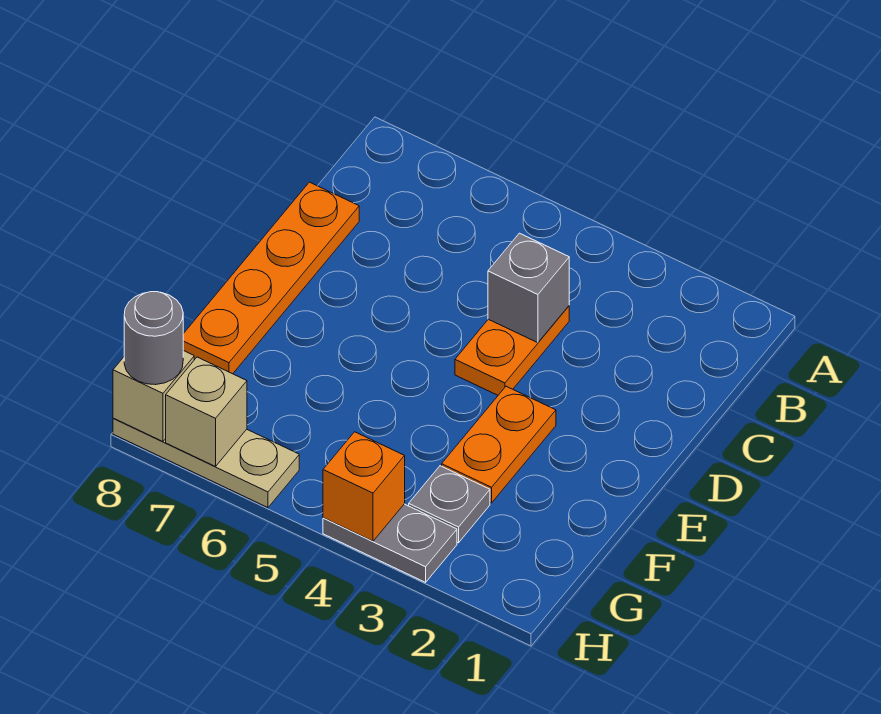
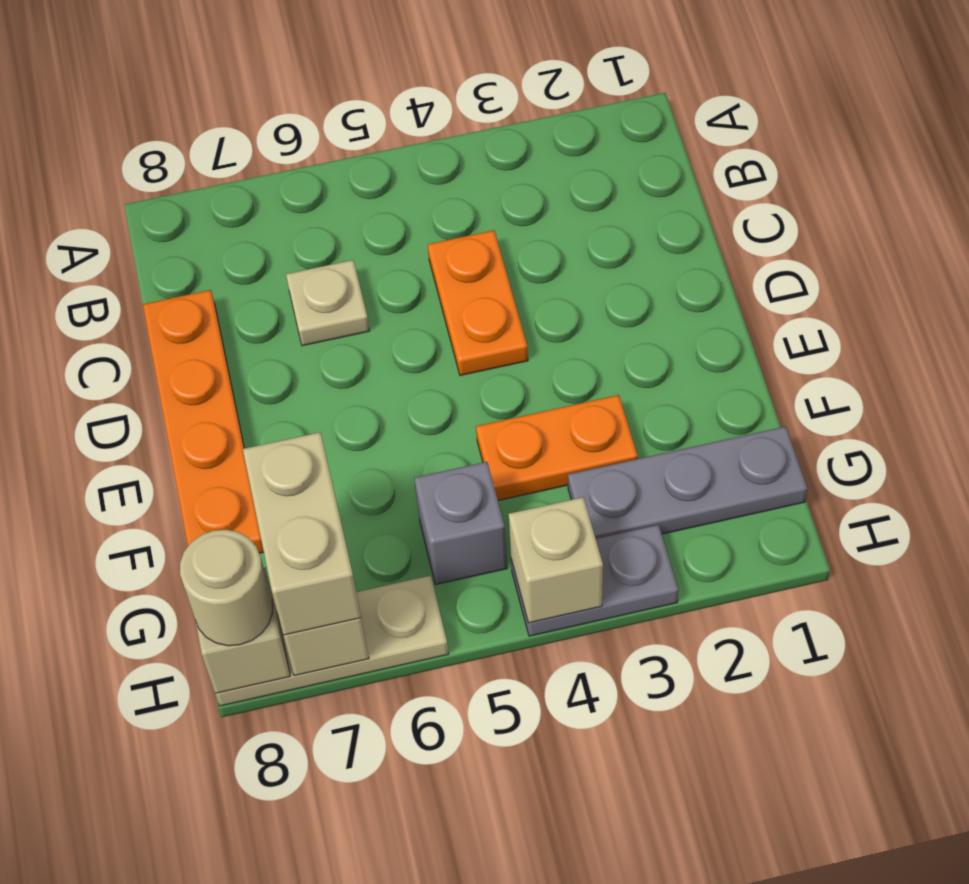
grey 1x1 brick [488,233,569,343] -> grey 1x1 brick moved to [414,462,507,584]
none -> tan 1x1 plate [286,260,369,346]
orange 1x2 plate [442,386,556,503] -> orange 1x2 plate turned to [476,395,638,501]
grey 1x1 plate [409,466,490,543] -> grey 1x3 plate [568,426,807,539]
none -> tan 1x2 brick [243,432,361,635]
orange 1x1 brick [323,432,405,541] -> tan 1x1 brick [509,497,603,623]
grey 1x1 round brick [124,292,183,385] -> tan 1x1 round brick [180,530,273,646]

